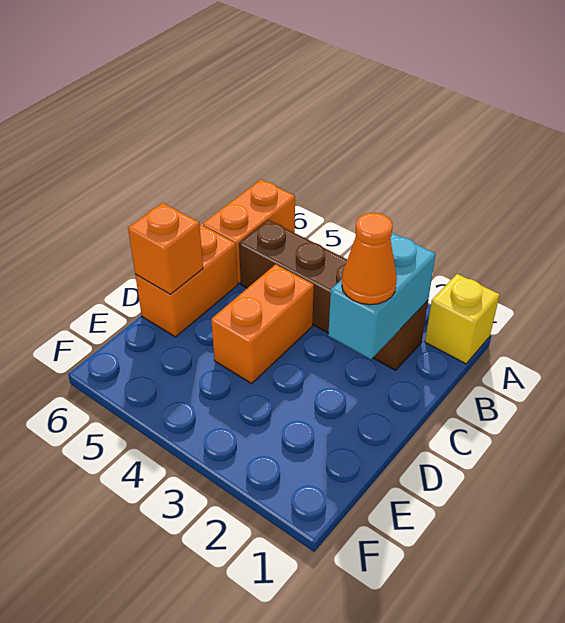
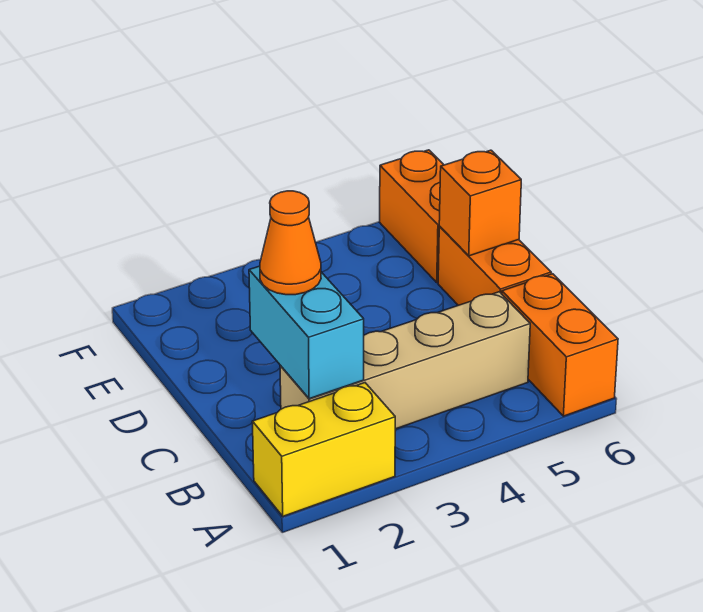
yellow 1x1 brick [425,274,500,364] -> yellow 1x2 brick [252,383,395,516]
brown 1x4 brick [239,220,428,370] -> tan 1x4 brick [280,292,530,429]
orange 1x2 brick [211,264,314,383] -> orange 1x2 brick moved to [380,150,444,283]

